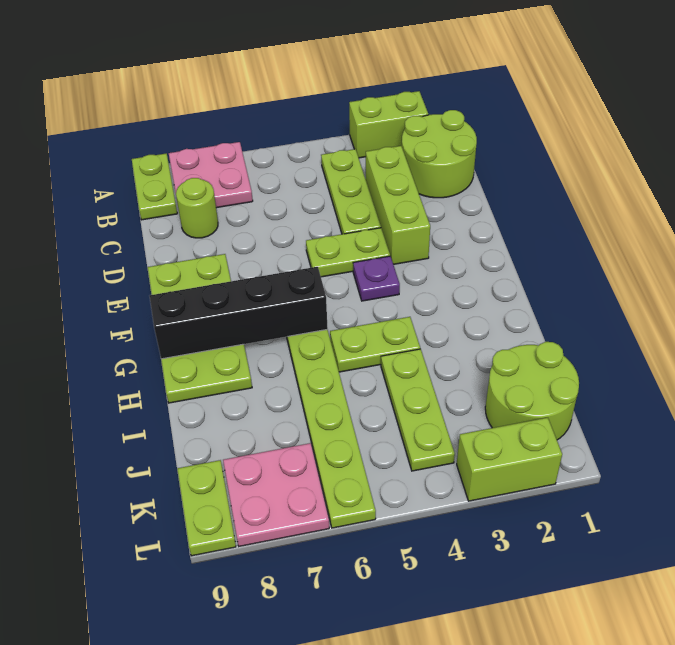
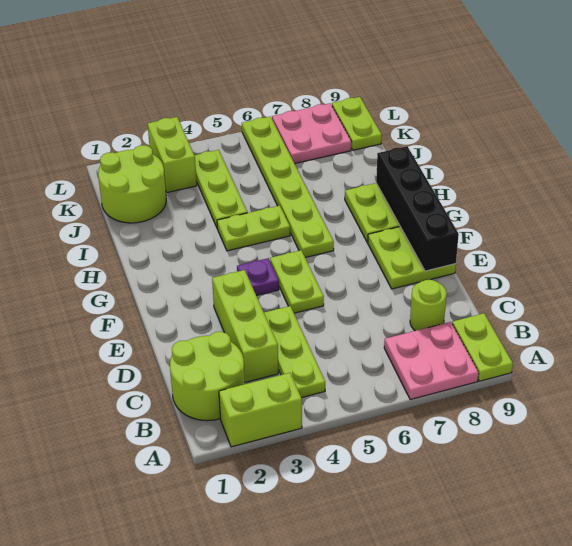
lime 1x2 plate [306,228,390,277] -> lime 1x2 plate turned to [270,250,324,313]
black 1x4 brick [150,267,328,359] -> black 1x4 brick turned to [376,146,459,271]
lime 1x2 brick [457,418,562,501] -> lime 1x2 brick turned to [148,117,197,193]

